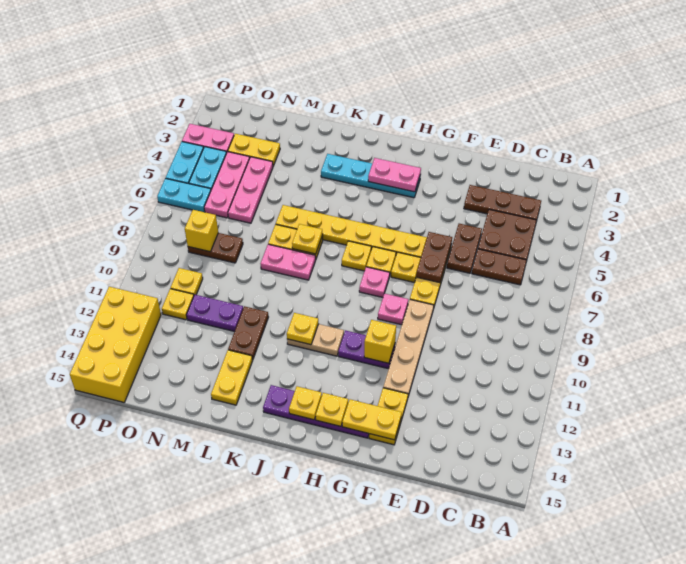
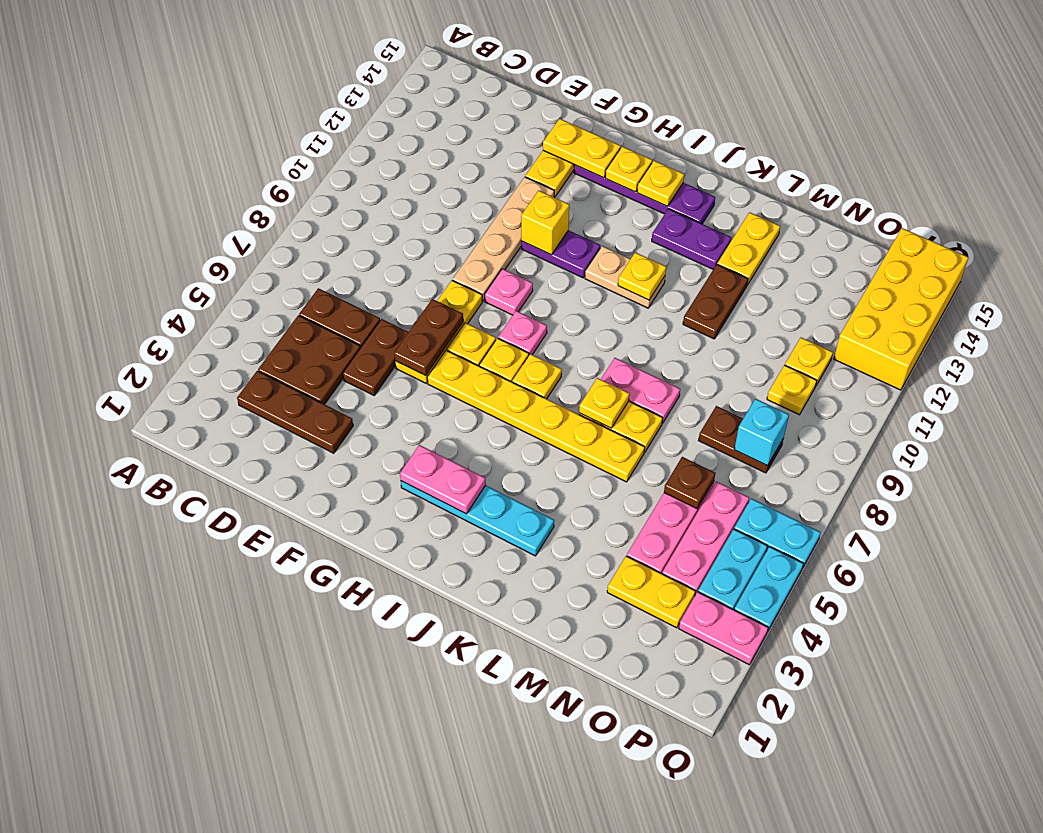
purple 1x2 plate [187,295,243,332] -> purple 1x2 plate moved to [652,209,731,269]
none -> brown 1x1 plate [664,457,715,509]
yellow 1x1 brick [185,210,218,252] -> cyan 1x1 brick [734,399,789,466]

